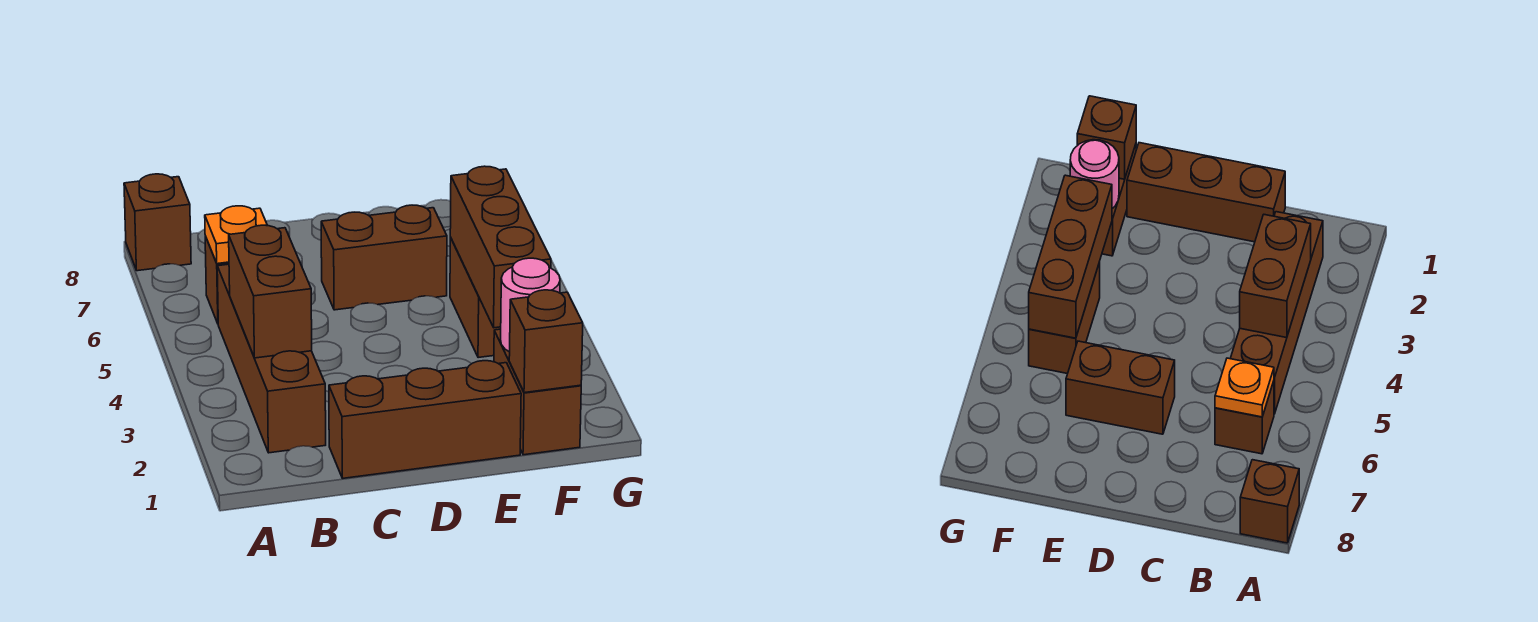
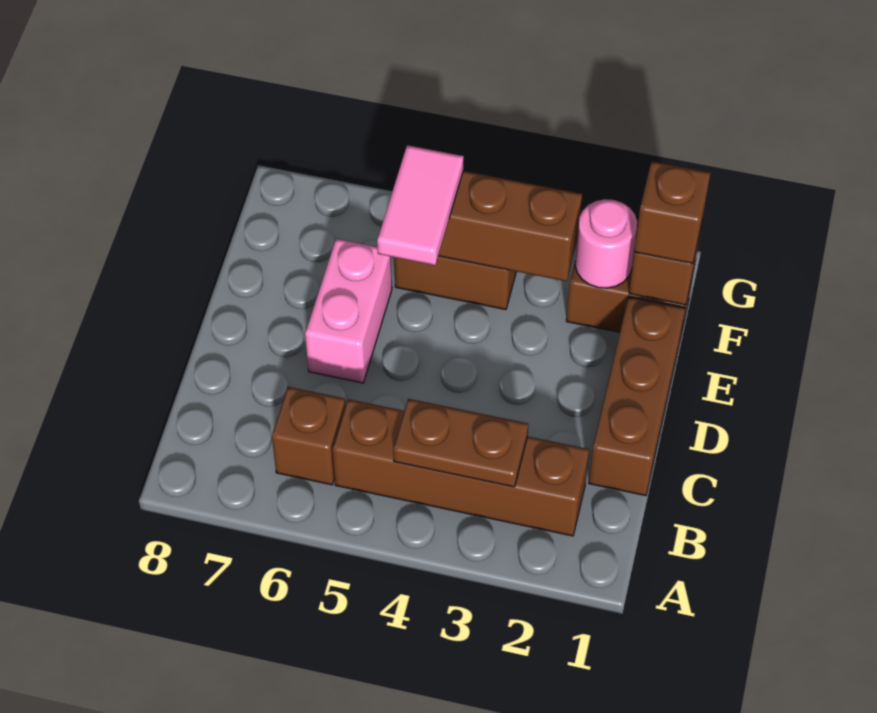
brown 1x1 brick [124,174,191,271] -> brown 1x1 brick moved to [634,161,710,264]
brown 1x2 brick [229,225,312,358] -> brown 1x2 plate [393,399,528,487]
orange 1x1 plate [205,206,267,264] -> none
brown 1x2 brick [321,205,447,310] -> pink 1x2 brick [305,239,392,383]
none -> pink 1x2 tile [377,145,464,265]

